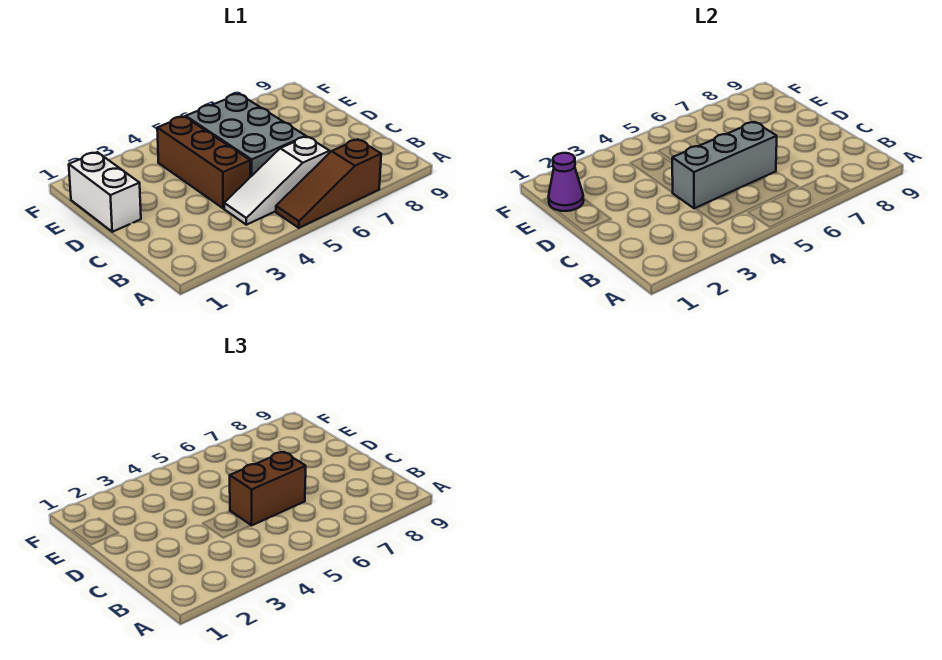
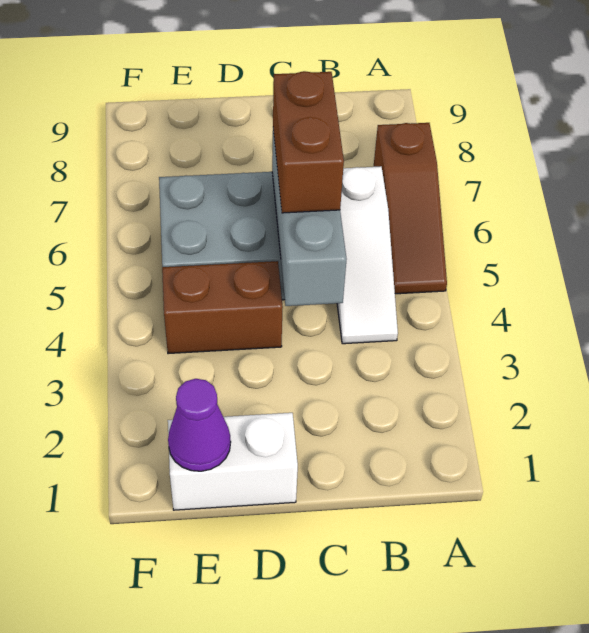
brown 1x3 brick [157,117,250,208] -> brown 1x2 brick [162,261,283,354]

